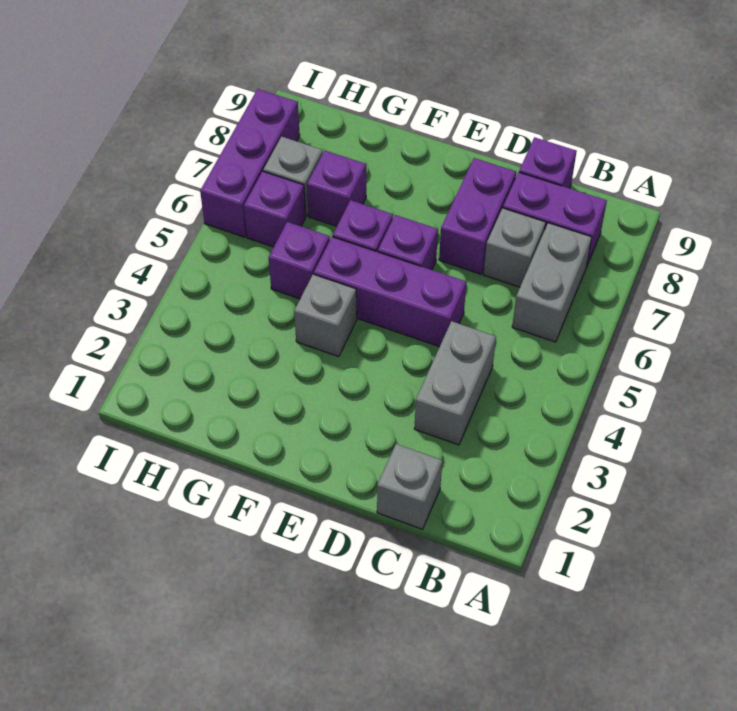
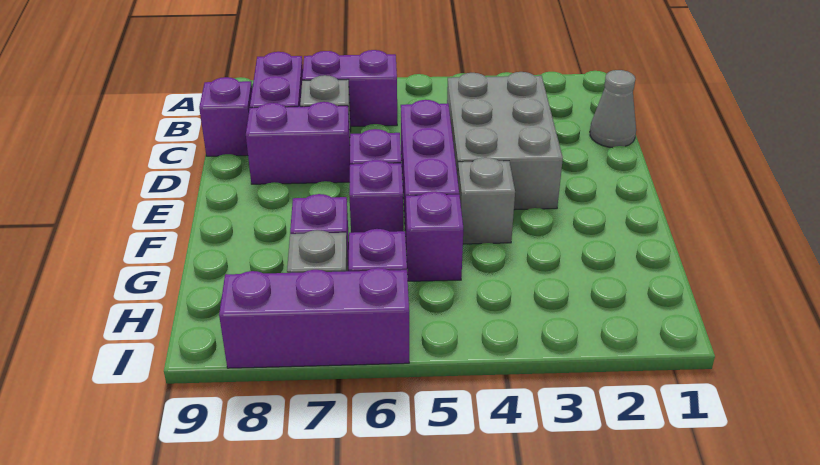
grey 1x2 brick [512,223,592,342] -> purple 1x2 brick [302,50,397,126]
grey 1x1 brick [377,444,442,529] -> grey 1x1 cone [590,70,636,148]
grey 1x2 brick [414,321,496,445] -> grey 2x3 brick [447,72,563,210]

